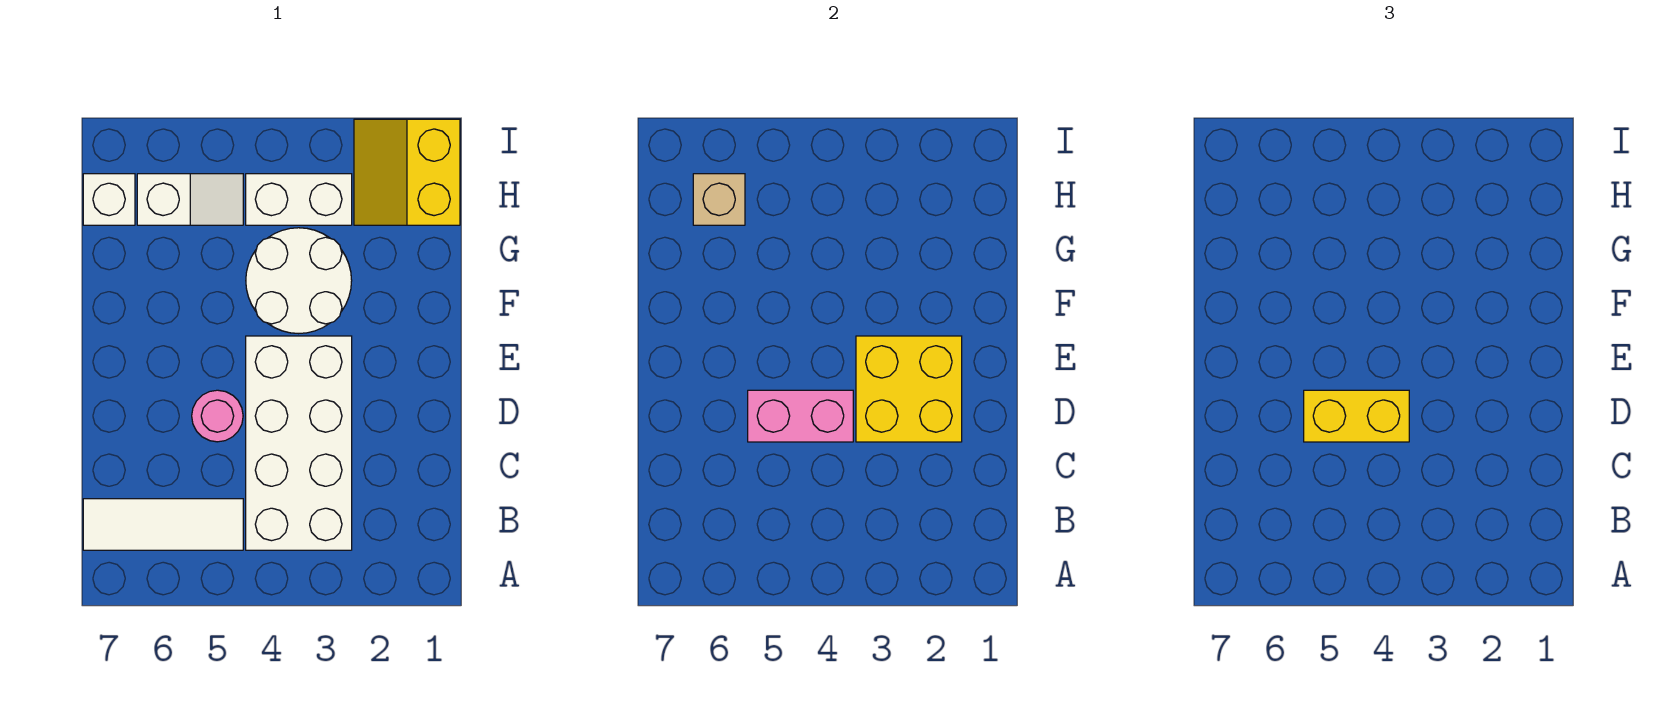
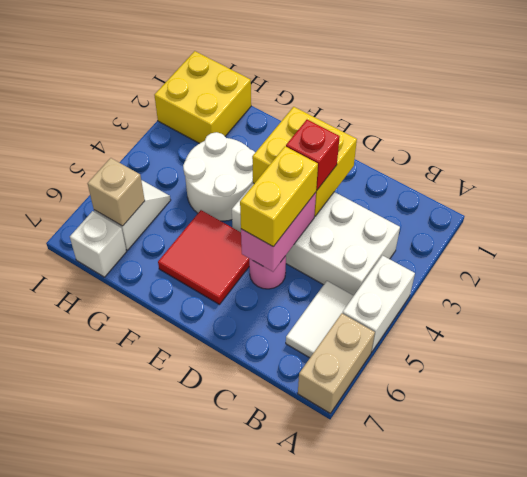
none -> tan 1x2 brick [298,313,375,414]
white 1x3 tile [83,499,243,550] -> white 1x2 tile [286,281,353,358]
none -> red 1x1 brick [286,120,340,190]
none -> red 2x2 tile [158,210,249,305]
yellow 2x2 slope [354,119,460,225] -> yellow 2x2 brick [154,51,251,144]
white 1x2 brick [246,174,352,225] -> white 1x2 brick moved to [342,256,415,352]

